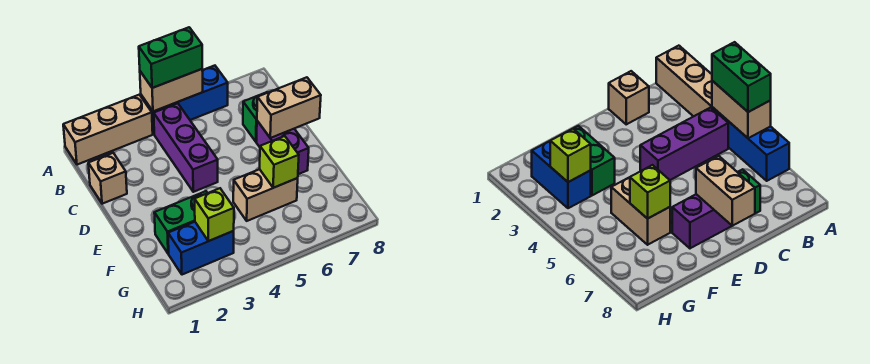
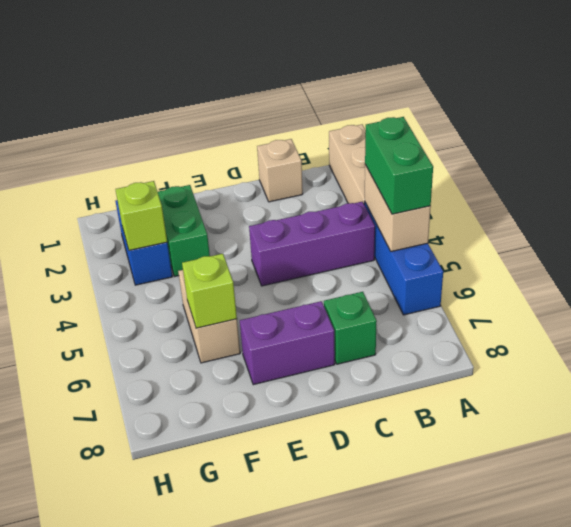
tan 1x2 brick [257,77,321,138] -> none

